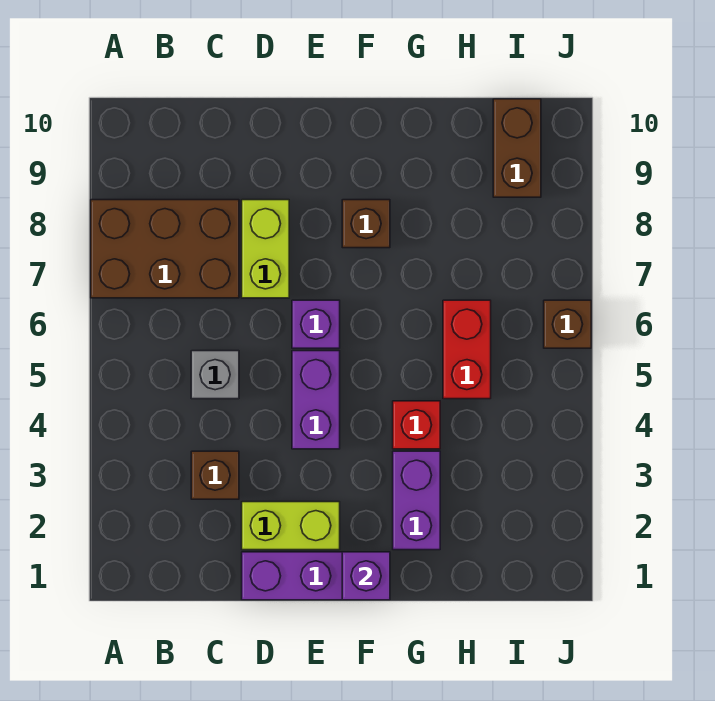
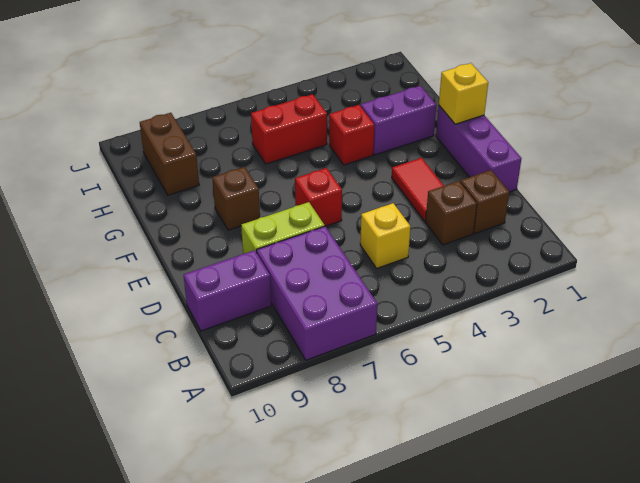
brown 2x3 brick [91,200,239,298] -> purple 2x3 brick [257,226,377,360]
grey 1x1 brick [191,351,239,399] -> yellow 1x1 brick [360,203,411,268]
lime 1x2 brick [242,502,340,550] -> none
none -> red 1x2 tile [392,158,444,221]
purple 1x2 brick [292,351,340,449] -> purple 1x2 brick moved to [184,250,271,331]
purple 1x1 brick [292,300,340,348] -> red 1x1 brick [295,168,342,226]
purple 1x1 brick [342,552,390,600] -> yellow 1x1 brick [439,63,488,124]
brown 1x2 brick [493,99,541,197] -> brown 1x2 brick turned to [140,113,199,195]
brown 1x1 brick [544,300,591,348] -> brown 1x1 brick moved to [461,170,509,233]

